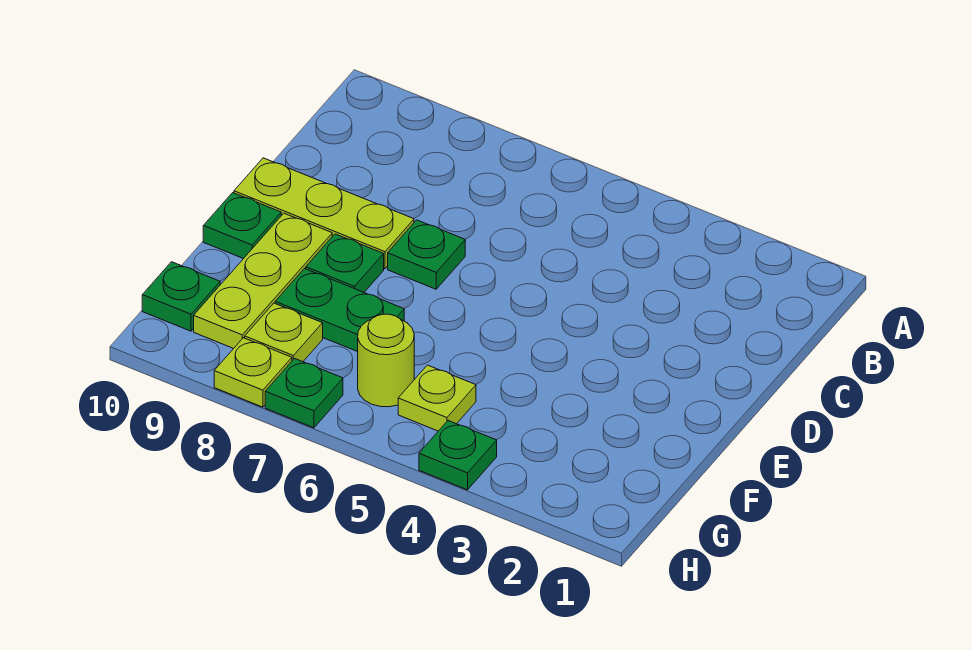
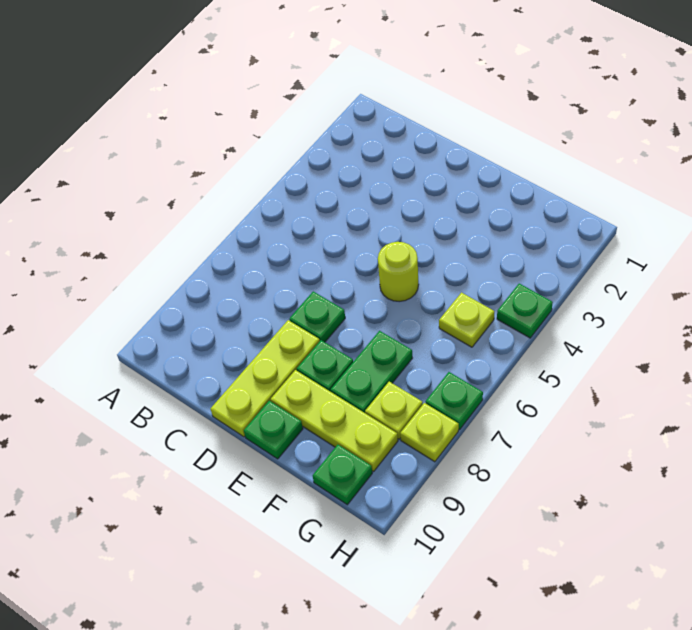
lime 1x1 round brick [358,314,414,407] -> lime 1x1 round brick moved to [378,242,419,302]

